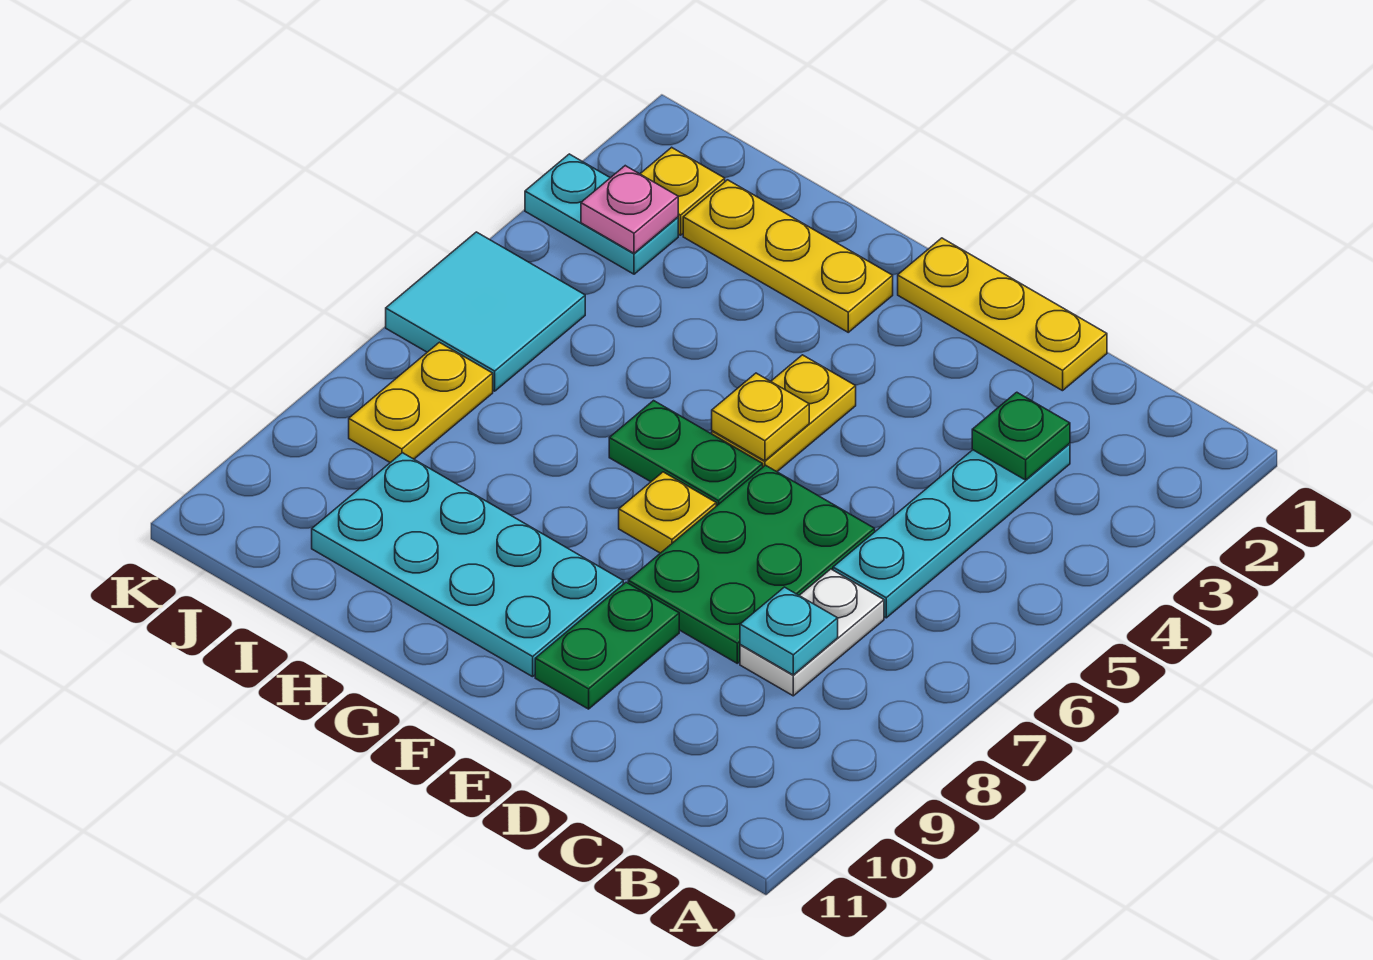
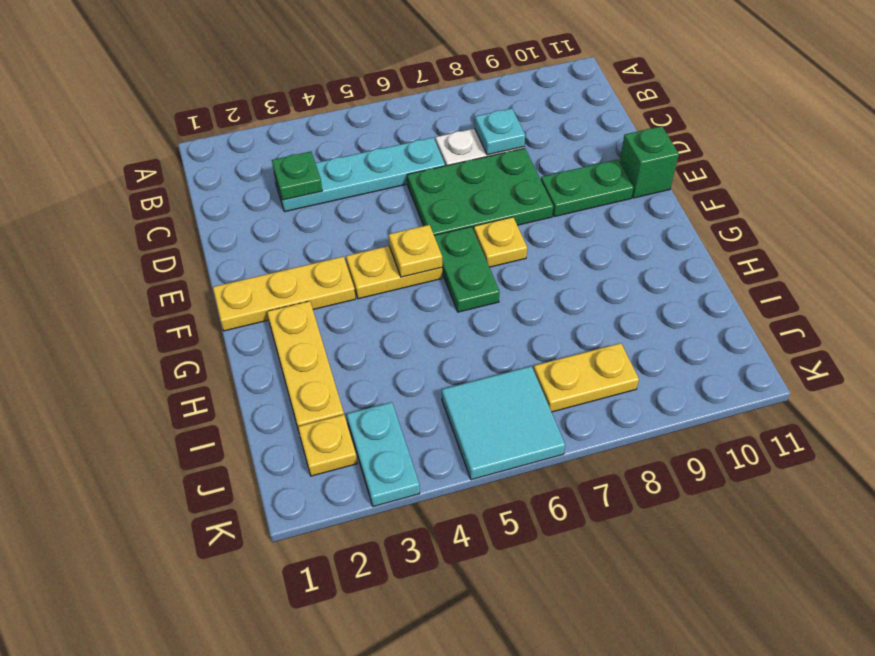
yellow 1x3 plate [898,238,1107,391] -> yellow 1x3 plate turned to [213,256,356,331]
none -> green 1x1 brick [619,126,679,198]
cyan 2x4 plate [312,453,623,677] -> none
pink 1x1 plate [581,166,678,253] -> none

